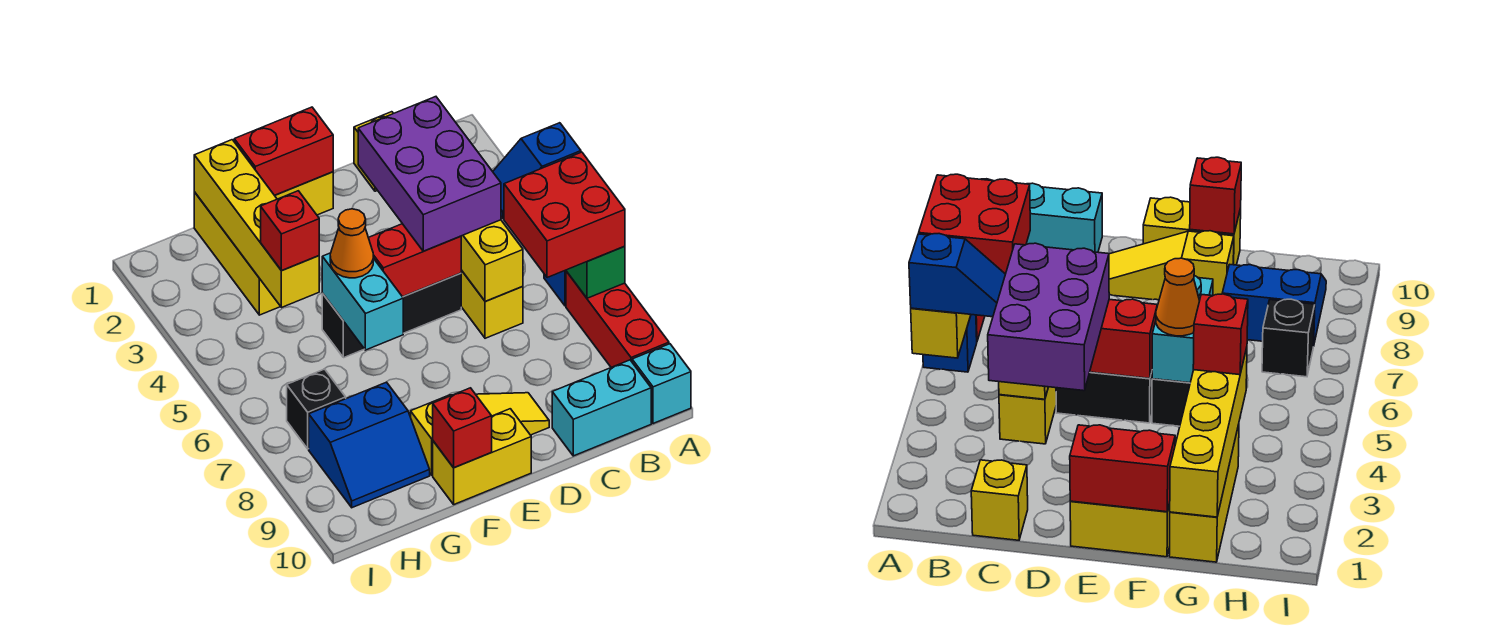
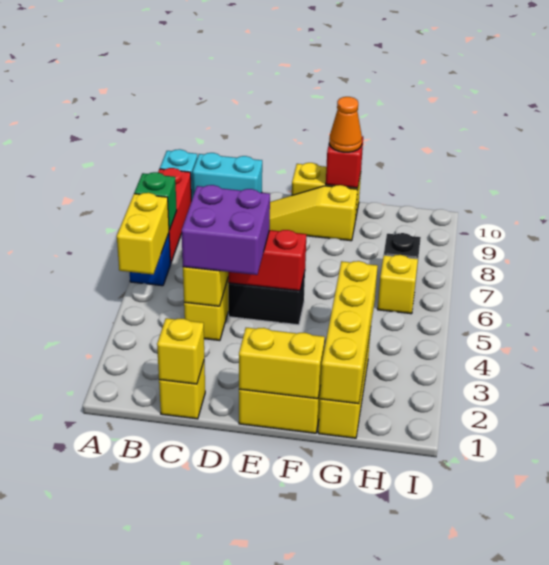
blue 1x2 slope [493,123,581,219] -> none
red 2x2 brick [504,152,625,278] -> none
none -> yellow 1x1 brick [157,318,204,384]
purple 2x3 brick [358,97,501,251] -> purple 2x2 brick [182,185,270,275]
red 1x2 brick [234,107,333,195] -> yellow 1x2 brick [239,328,325,399]
black 1x1 brick [322,294,364,358] -> none
cyan 1x2 brick [322,253,403,350] -> none
orange 1x1 cone [330,209,373,278] -> orange 1x1 cone moved to [329,97,362,152]
red 1x1 brick [261,191,319,271] -> none
blue 2x2 slope [309,382,430,508] -> none
none -> yellow 1x1 brick [378,255,418,314]

